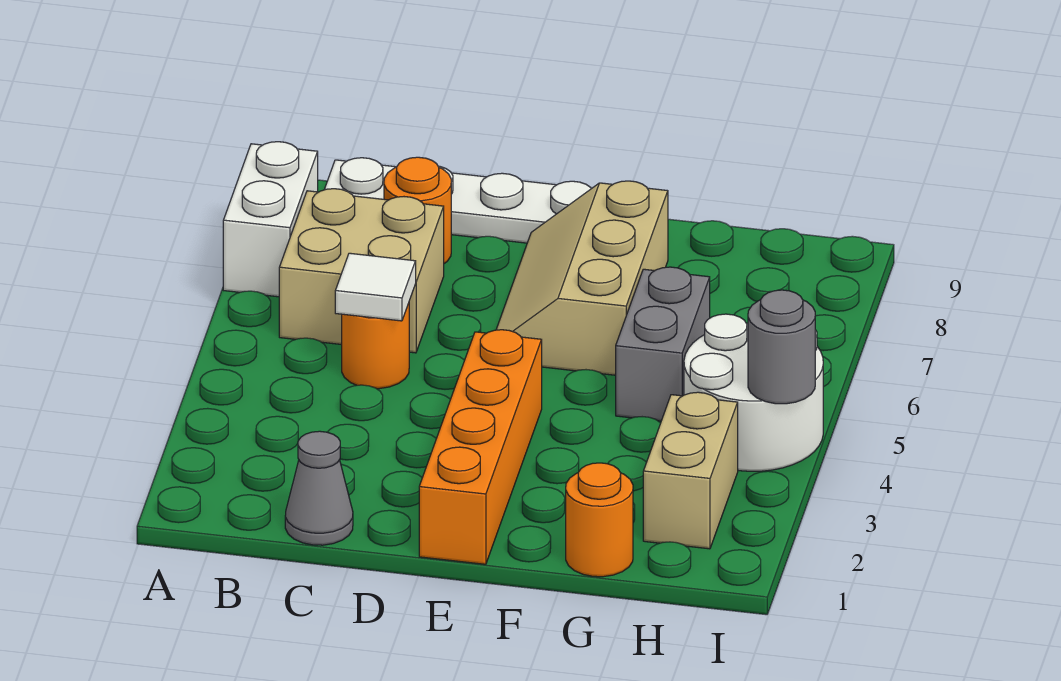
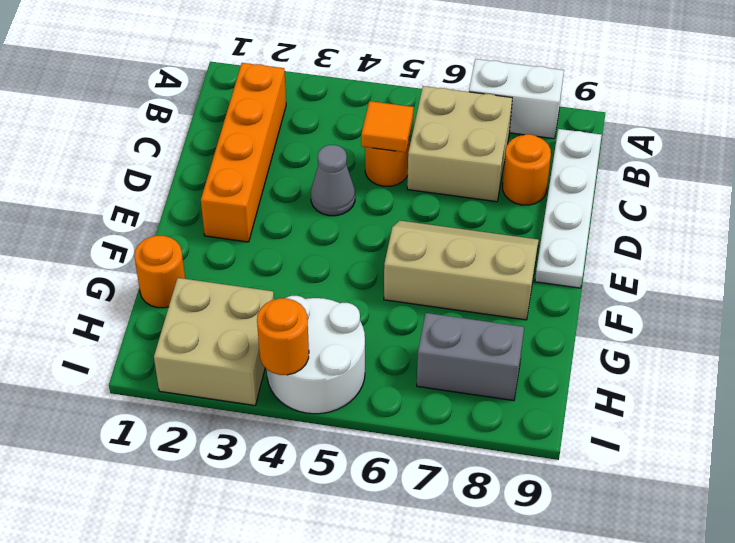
grey 1x1 cone [285,431,353,545] -> grey 1x1 cone moved to [311,145,355,216]
white 1x1 tile [335,253,416,321] -> orange 1x1 tile [361,101,414,152]
orange 1x4 brick [419,330,542,564] -> orange 1x4 brick turned to [201,63,286,242]
grey 1x2 brick [616,267,710,421] -> grey 1x2 brick moved to [417,313,524,401]
tan 1x2 brick [643,392,738,549] -> tan 2x2 brick [154,278,274,405]
grey 1x1 round brick [748,290,815,404] -> orange 1x1 round brick [257,298,309,375]

